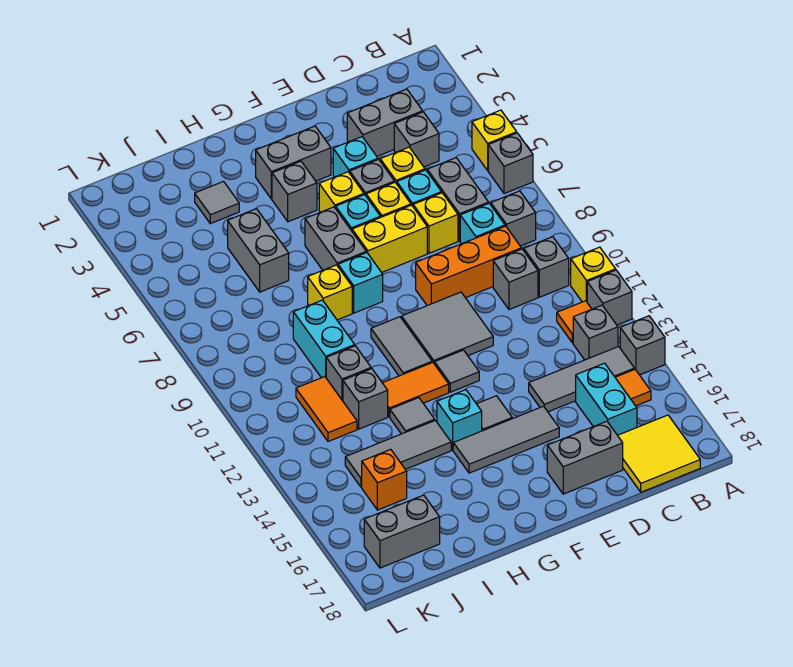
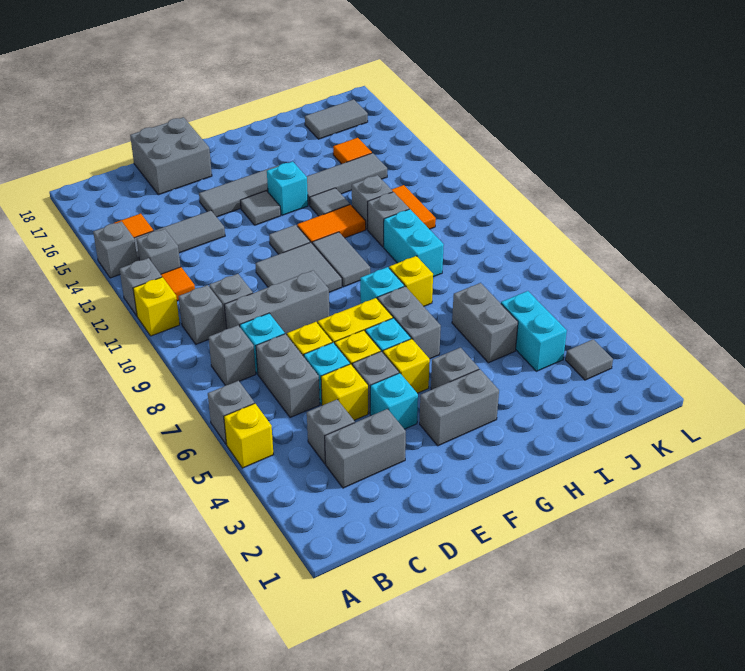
yellow 2x2 tile [618,415,700,492] -> none
orange 1x3 brick [416,226,522,306] -> grey 1x3 brick [224,270,329,335]
cyan 1x2 brick [576,363,637,435] -> cyan 1x2 brick moved to [501,291,567,371]
grey 1x2 brick [547,421,623,494] -> grey 2x2 brick [130,117,212,195]
grey 1x1 tile [195,182,239,224] -> grey 1x1 tile moved to [566,339,613,380]
orange 1x1 brick [362,449,407,510] -> orange 1x1 tile [333,138,372,164]
grey 1x2 brick [364,495,440,568] -> grey 1x2 tile [305,99,368,139]

